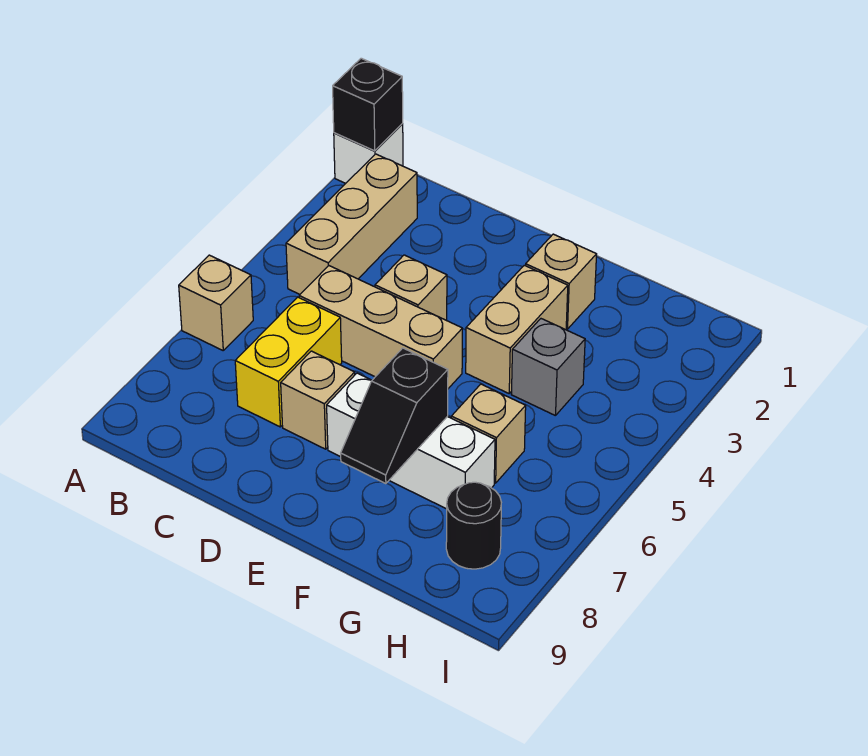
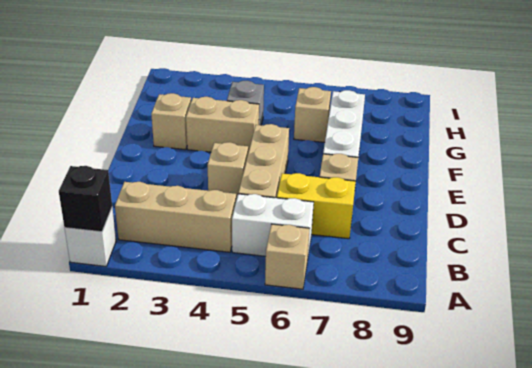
none -> white 1x2 brick [232,194,314,261]
black 1x2 slope [341,348,448,484] -> none
black 1x1 round brick [446,482,501,569] -> none

